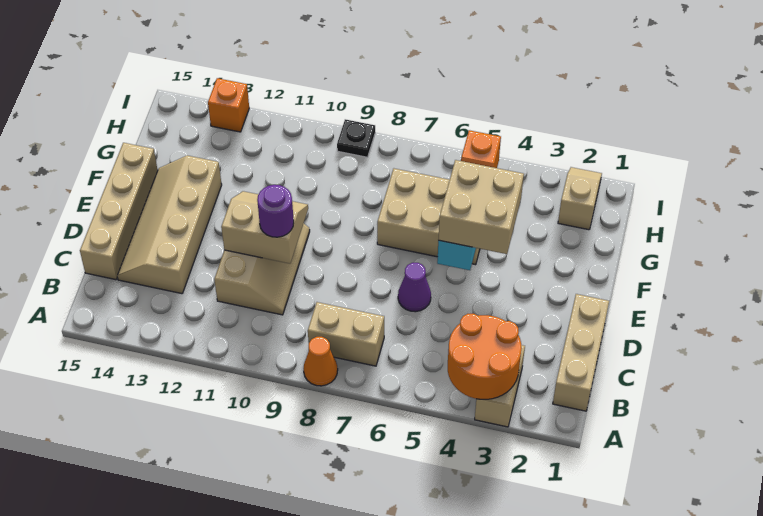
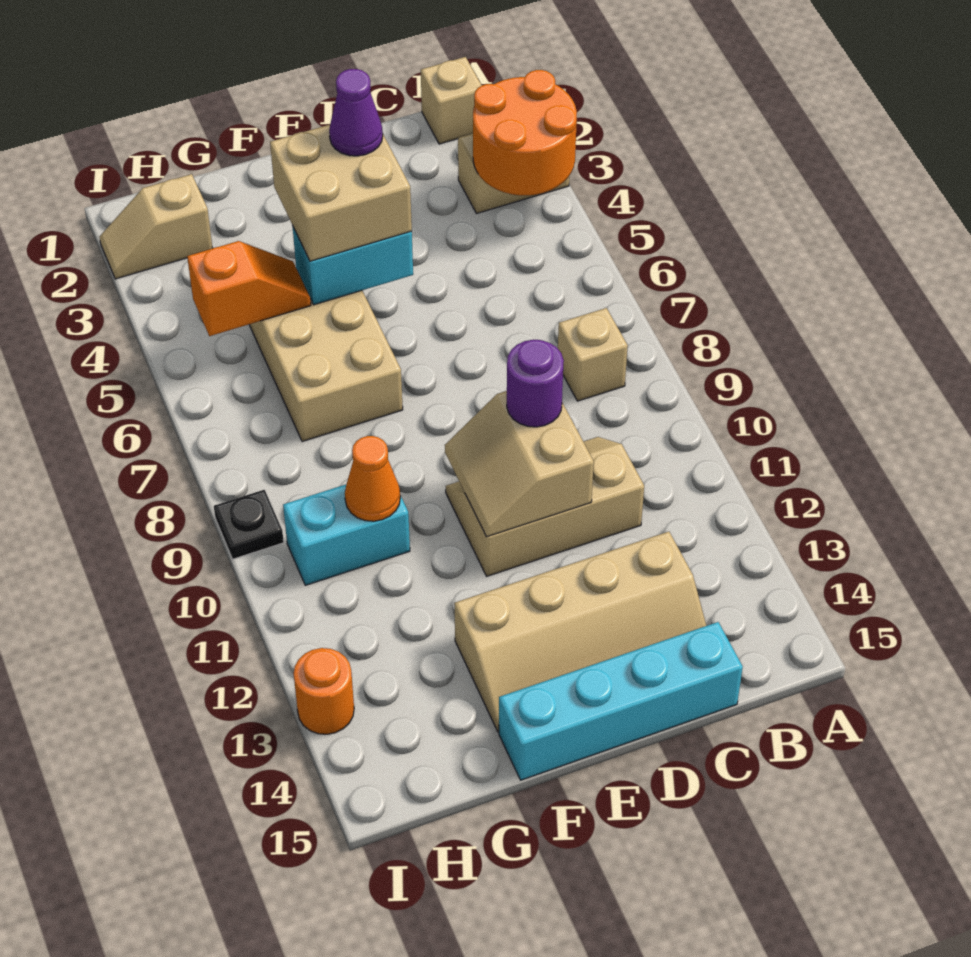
orange 1x1 cone [303,337,338,386] -> orange 1x1 cone moved to [345,436,400,521]
tan 1x3 brick [553,294,609,411] -> tan 1x1 brick [421,57,482,144]
tan 1x2 brick [308,302,384,366] -> tan 1x1 brick [558,308,628,401]
tan 1x4 brick [80,143,158,280] -> cyan 1x4 brick [499,622,743,780]
purple 1x1 cone [398,263,431,312] -> purple 1x1 cone moved to [329,69,383,156]
none -> cyan 1x2 brick [283,485,410,585]
orange 1x1 brick [208,78,249,132] -> orange 1x1 round brick [294,648,354,734]

